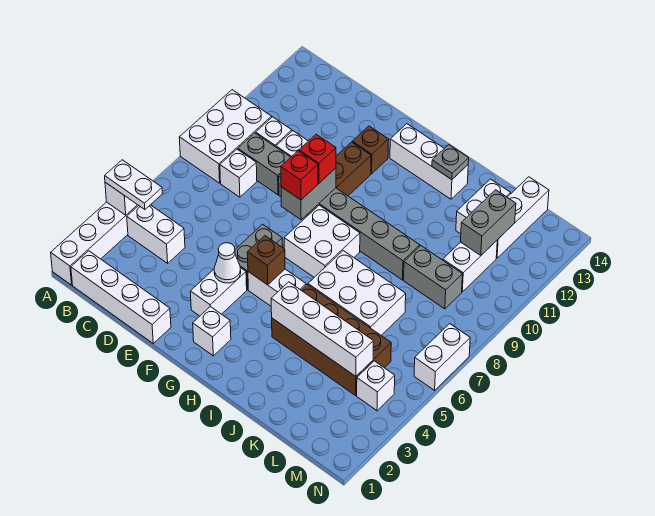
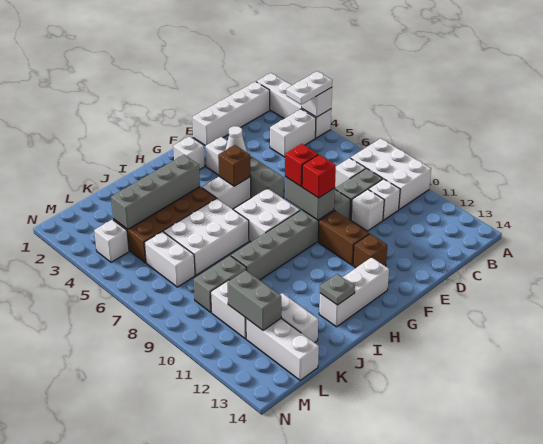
white 1x4 brick [271,282,373,376] -> grey 1x4 brick [111,155,200,229]
white 1x2 brick [414,324,470,390] -> white 1x2 brick moved to [144,231,195,287]

